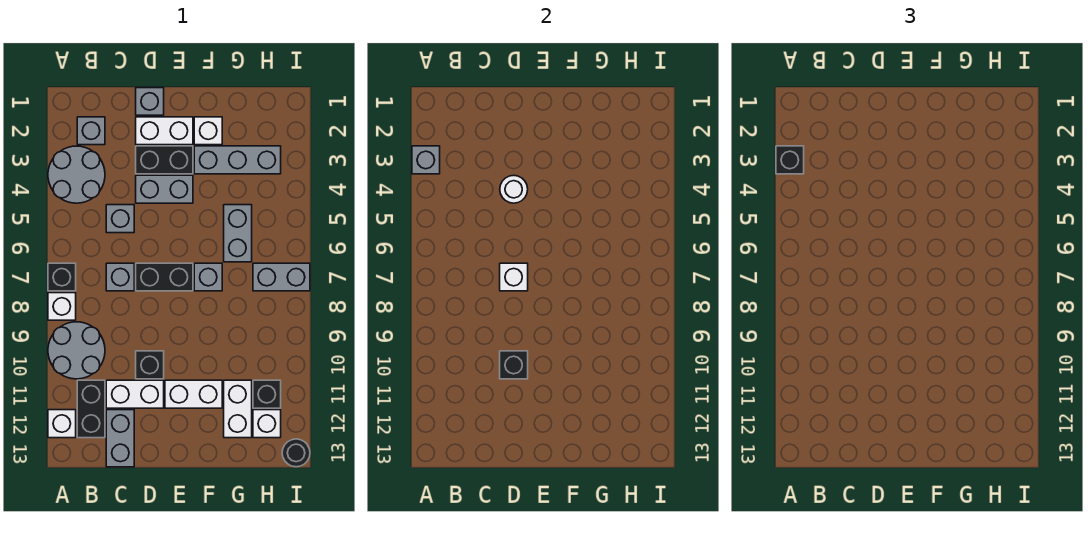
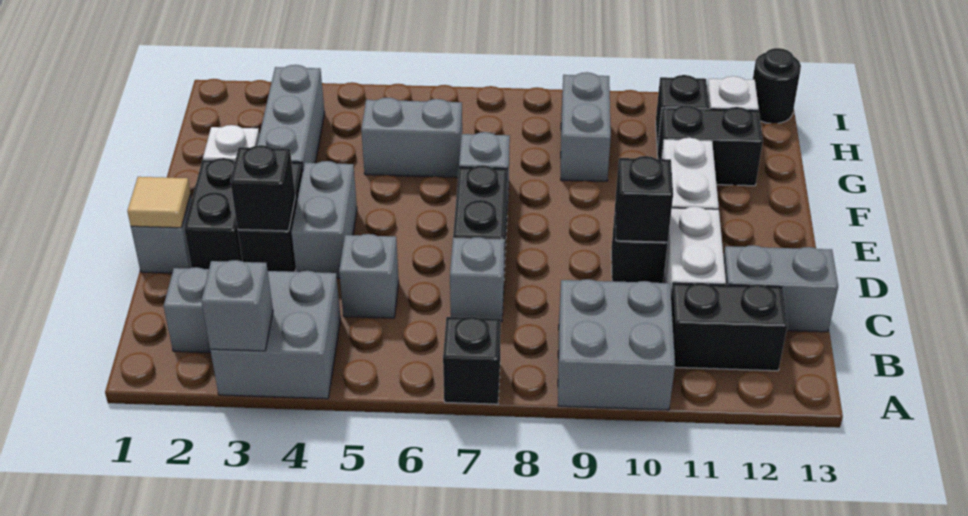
grey 2x2 round brick [48,146,105,203] -> grey 2x2 brick [210,271,341,399]
black 1x1 brick [776,146,804,174] -> black 1x1 brick moved to [230,145,295,231]
white 1x1 brick [48,293,76,320] -> none
grey 2x2 round brick [48,322,105,379] -> grey 2x2 brick [558,279,675,410]
white 1x1 brick [48,410,76,438] -> none
none -> tan 1x1 tile [127,177,191,228]
white 1x2 brick [136,117,193,145] -> black 1x2 brick [184,158,242,269]
white 1x1 round brick [500,175,528,203] -> none
white 1x1 brick [500,263,528,291] -> none
white 1x2 brick [224,380,252,438] -> black 1x2 brick [657,106,763,186]
grey 1x2 brick [253,263,310,291] -> grey 1x2 brick moved to [561,72,611,182]

